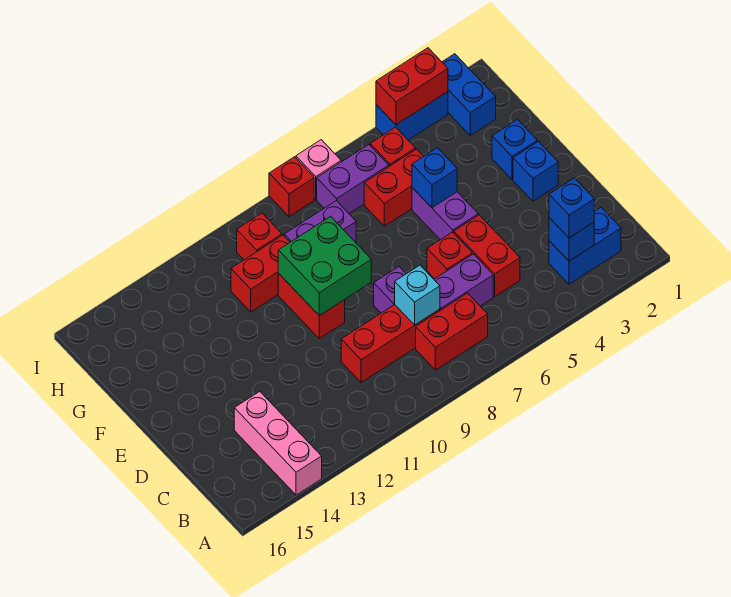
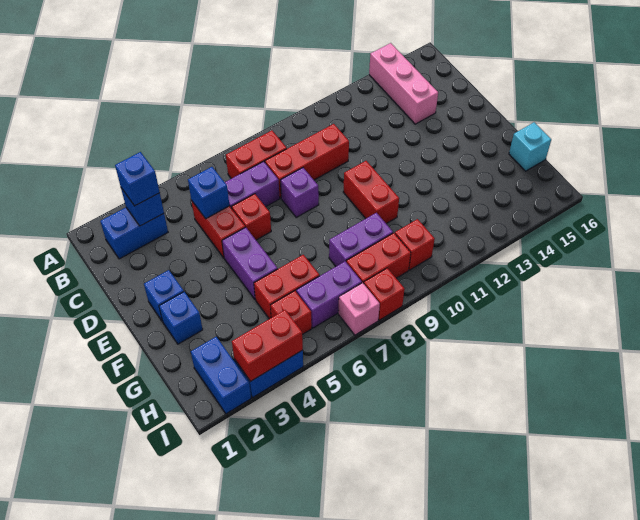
cyan 1x1 brick [395,265,440,325] -> cyan 1x1 brick moved to [509,122,551,171]
green 2x2 brick [278,217,371,316] -> none
blue 1x1 brick [412,148,457,208] -> blue 1x1 brick moved to [188,167,230,219]
red 1x2 brick [231,235,290,312] -> red 1x2 brick moved to [346,233,411,284]

